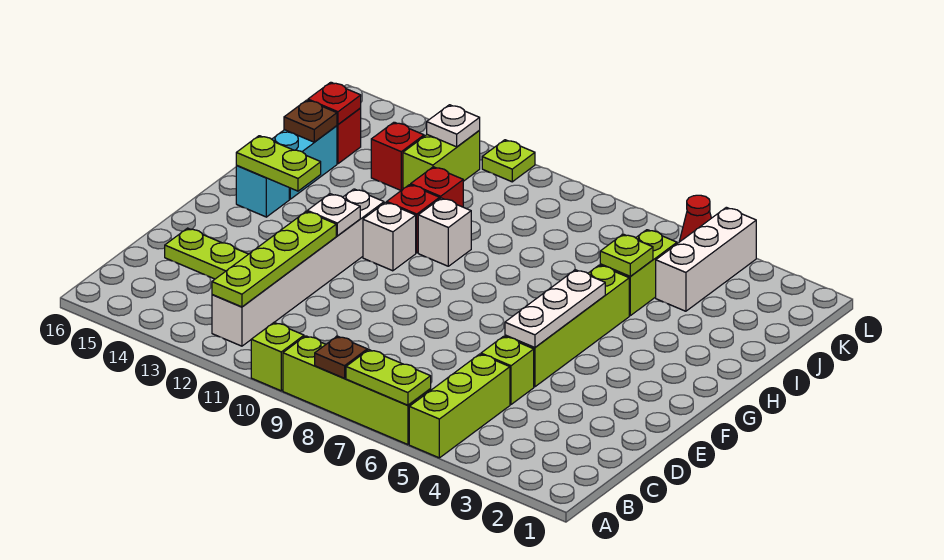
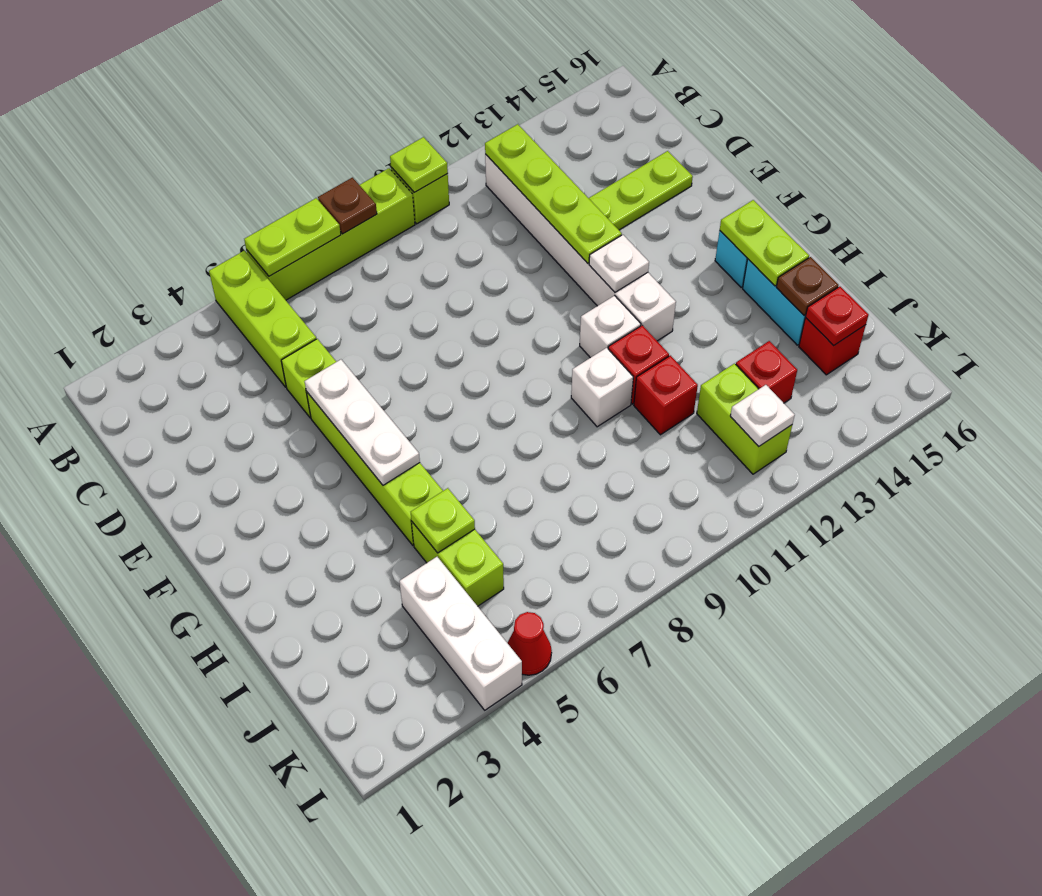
lime 1x2 plate [236,136,321,191] -> lime 1x2 plate turned to [720,200,809,286]
lime 1x1 plate [482,140,535,182] -> lime 1x1 plate moved to [390,137,448,192]

